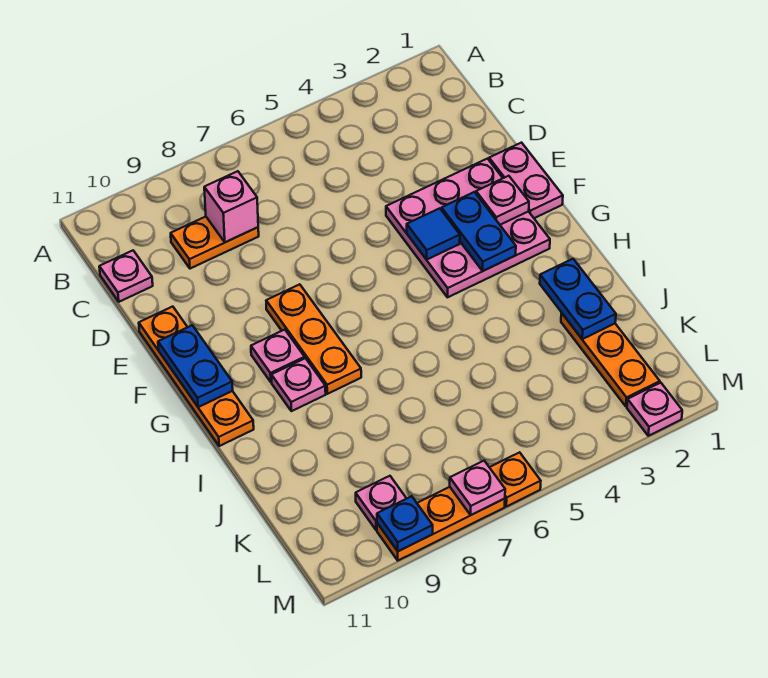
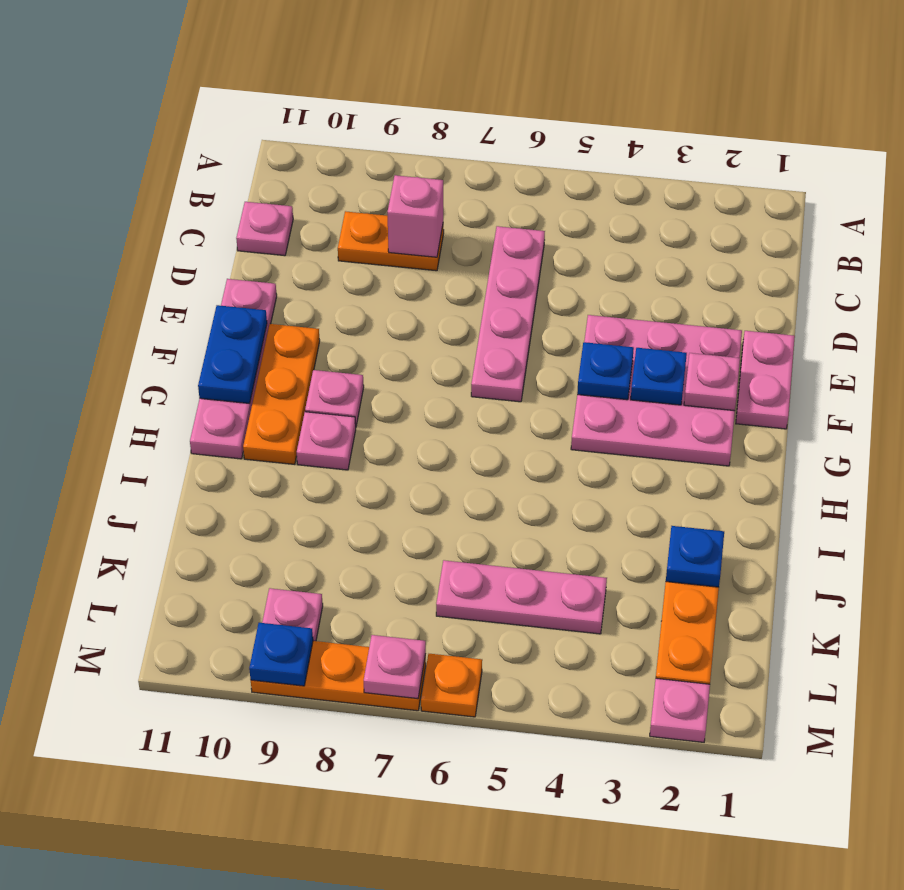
none -> pink 1x4 plate [471,226,545,402]
orange 1x4 plate [139,307,254,446] -> pink 1x4 plate [190,279,277,459]
blue 1x2 plate [442,192,516,271] -> blue 1x1 plate [631,348,687,405]
blue 1x1 tile [407,208,460,260] -> blue 1x1 plate [577,342,634,400]
orange 1x3 plate [266,284,361,394] -> orange 1x3 plate moved to [243,324,320,464]
blue 1x2 plate [540,259,616,339] -> blue 1x1 plate [666,526,724,587]
none -> pink 1x3 plate [436,560,607,634]

